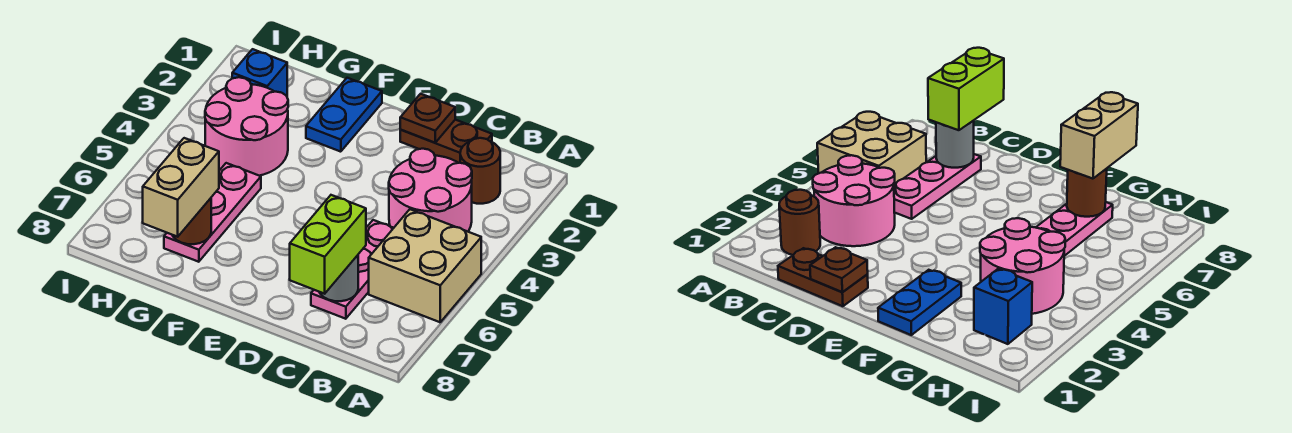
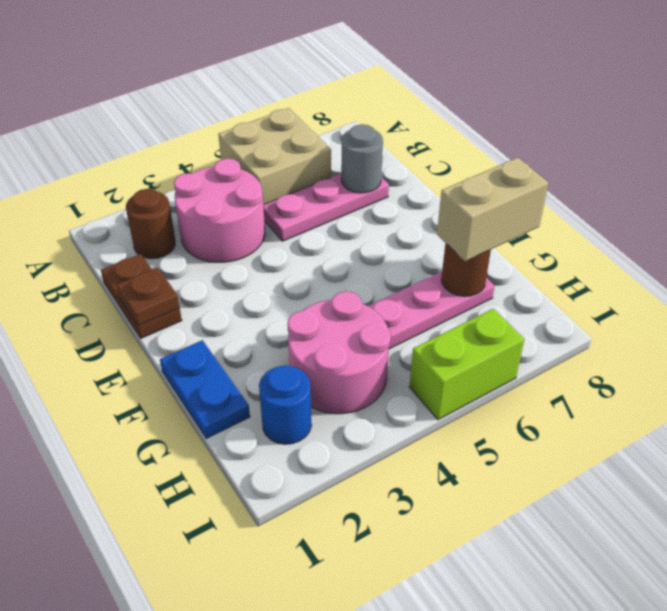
lime 1x2 brick [290,195,366,294] -> lime 1x2 brick moved to [409,309,524,420]
blue 1x2 plate [306,78,382,152] -> blue 1x2 plate turned to [160,340,250,438]
blue 1x1 brick [232,49,287,96] -> blue 1x1 round brick [259,366,312,444]

